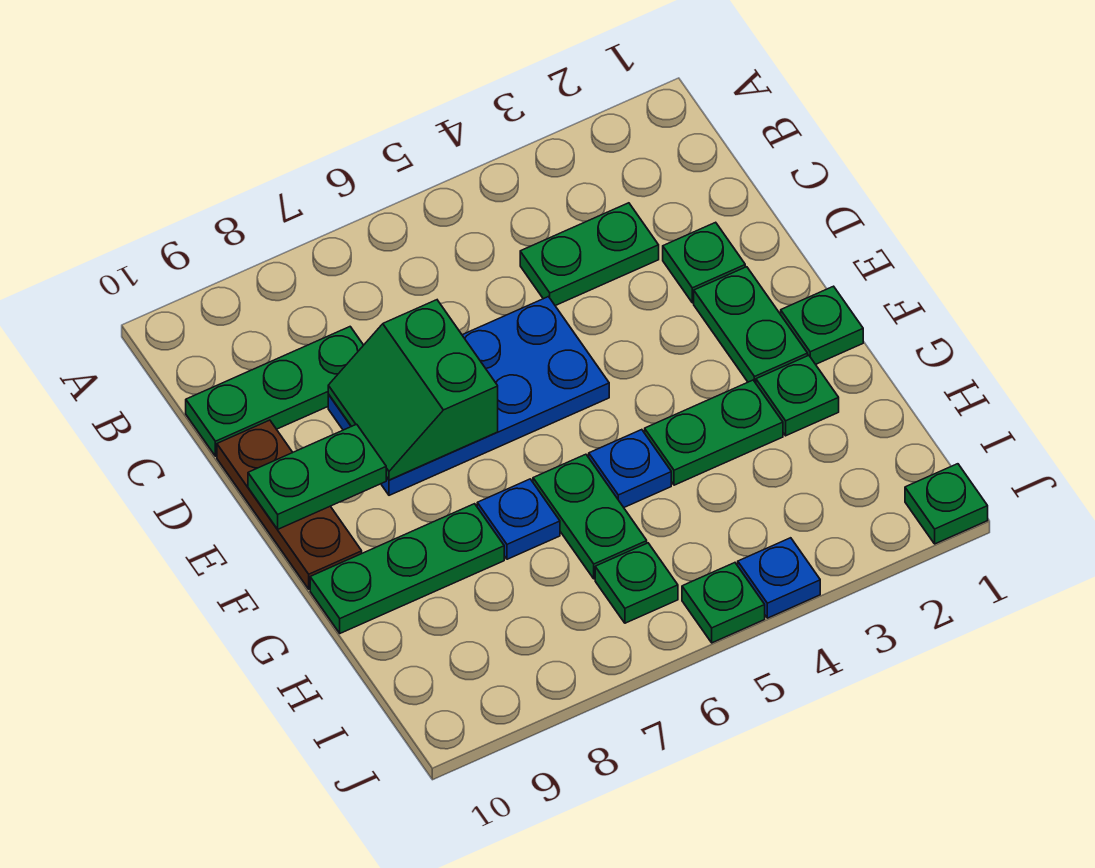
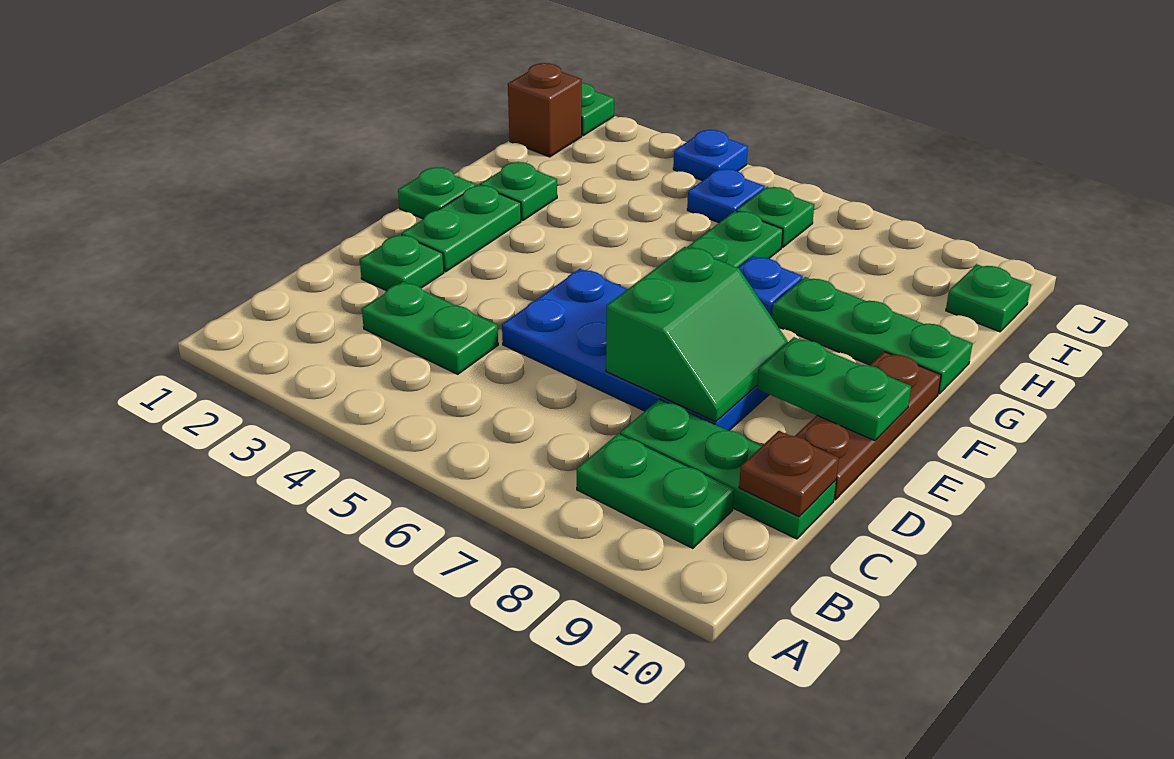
none -> brown 1x1 plate [739,431,839,516]
green 1x2 plate [645,380,783,485] -> green 1x2 plate moved to [577,434,734,548]
blue 1x1 plate [589,430,671,507] -> blue 1x1 plate moved to [687,169,765,223]
none -> brown 1x1 brick [508,63,582,157]
green 1x1 plate [682,563,765,643] -> green 1x1 plate moved to [946,264,1031,332]

